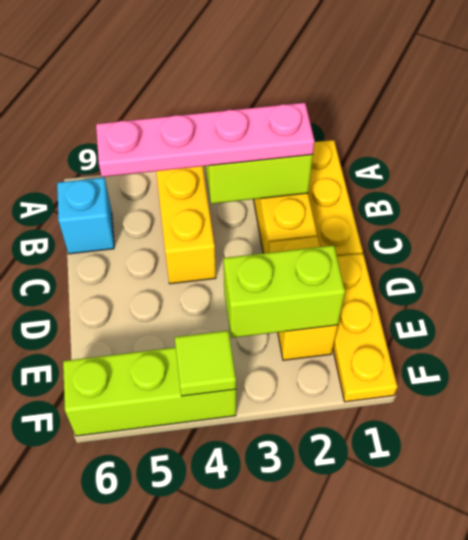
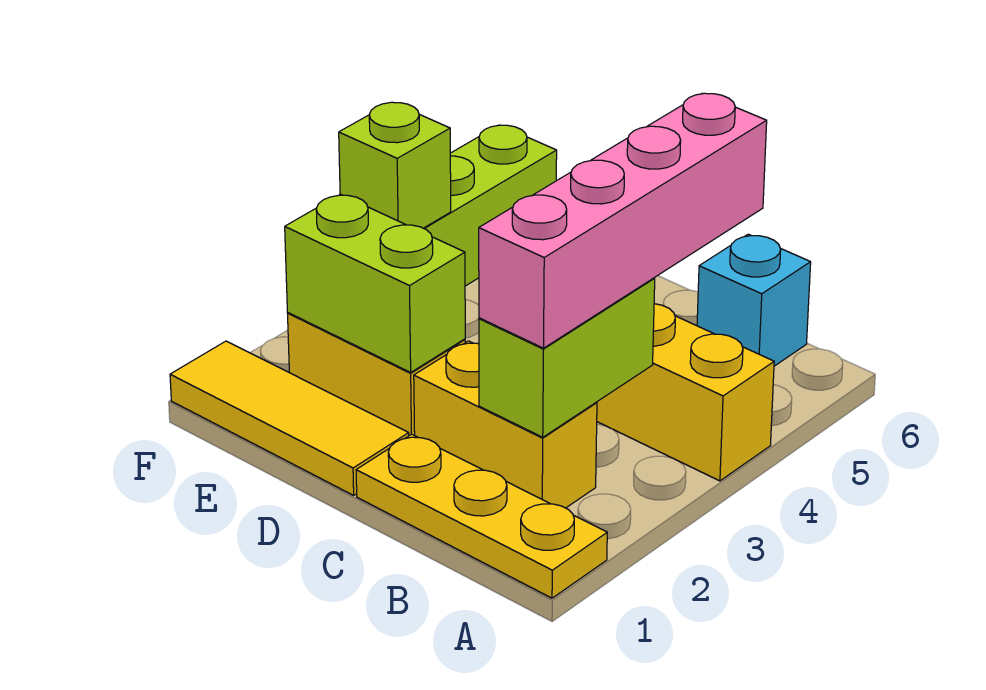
pink 1x4 plate [96,103,315,177] -> pink 1x4 brick [479,93,767,348]
yellow 1x3 plate [333,253,397,402] -> yellow 1x3 tile [170,341,409,495]
lime 1x2 brick [224,245,345,338] -> lime 1x2 brick turned to [285,194,465,372]
lime 1x1 tile [175,331,236,396] -> lime 1x1 brick [339,102,451,228]

